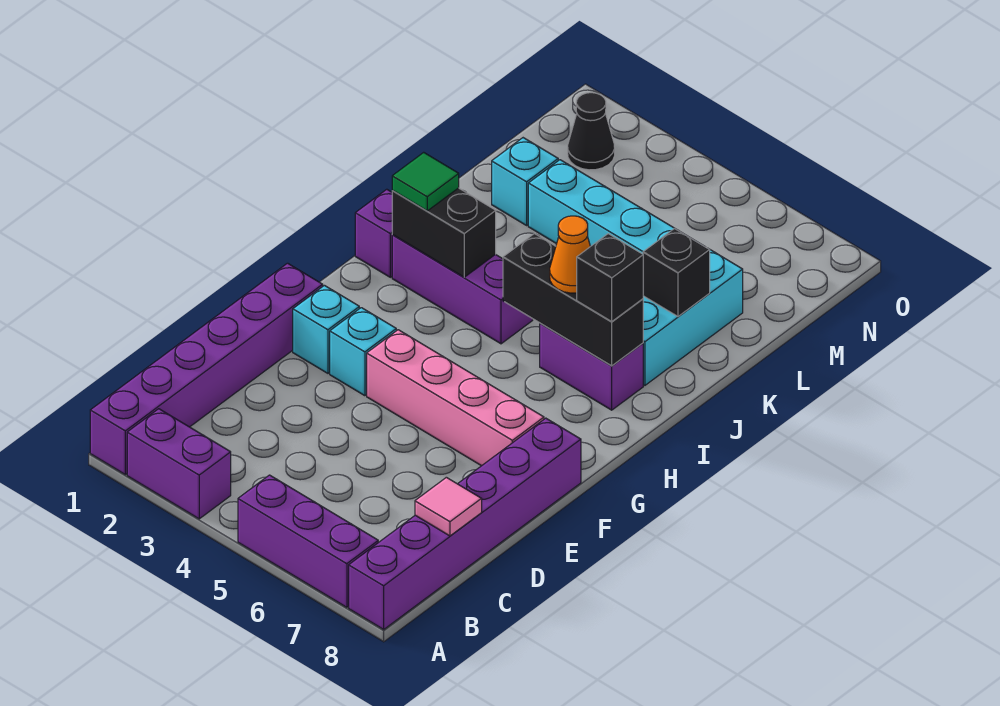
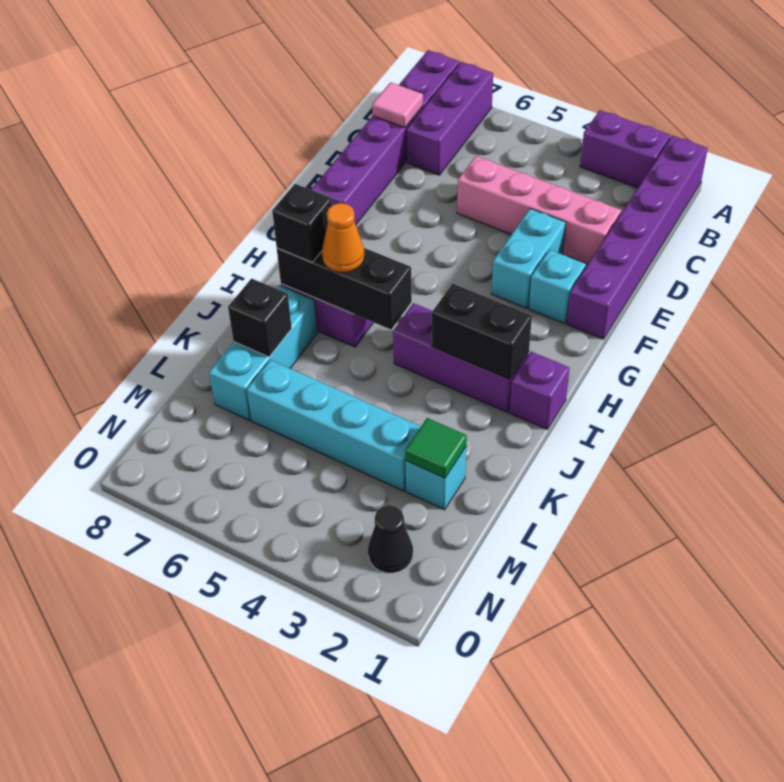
purple 1x3 brick [238,475,378,607] -> purple 1x3 brick turned to [407,62,493,175]
cyan 1x1 brick [330,308,396,396] -> cyan 1x2 brick [492,209,566,308]
pink 1x4 brick [367,330,544,466] -> pink 1x4 brick moved to [457,156,621,264]
green 1x1 tile [392,152,459,211] -> green 1x1 tile moved to [405,418,467,478]

